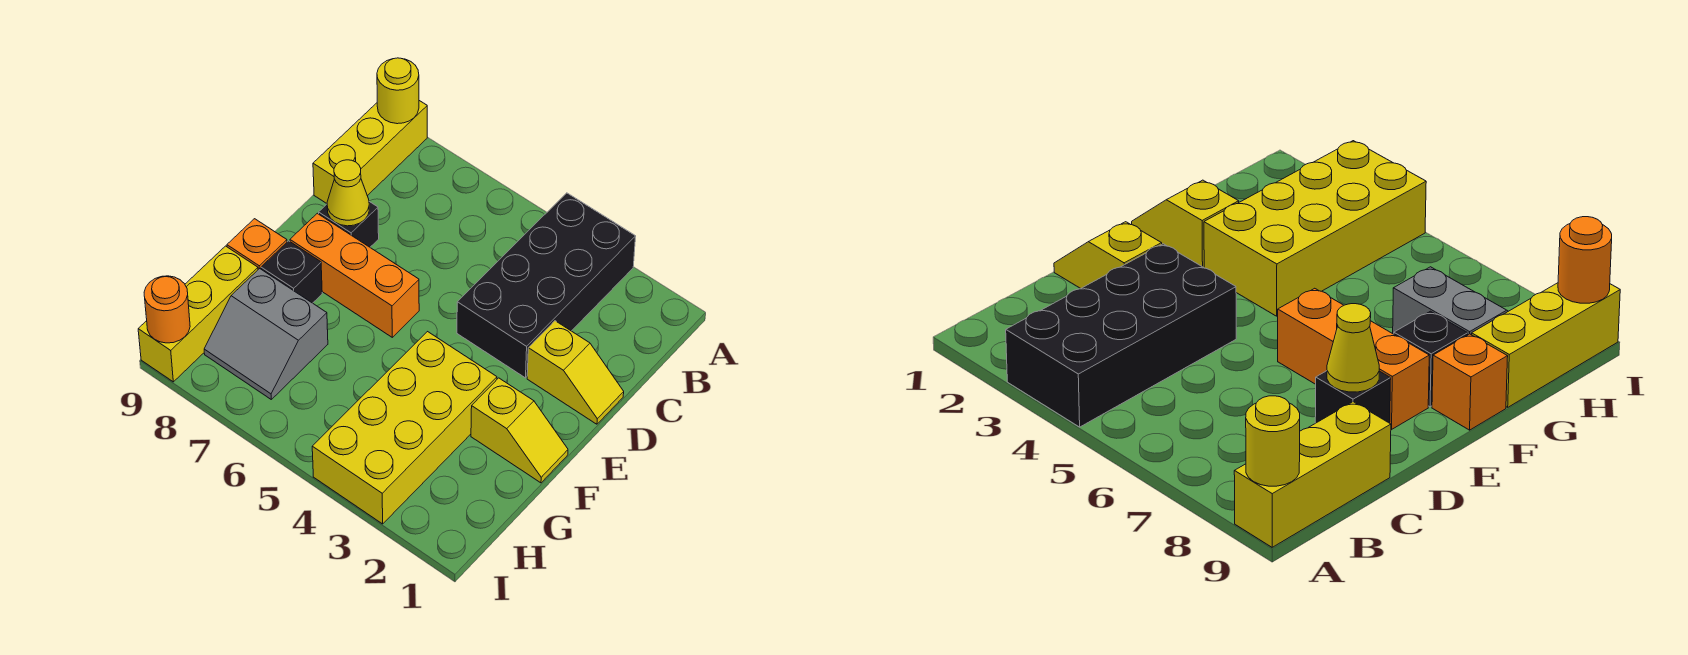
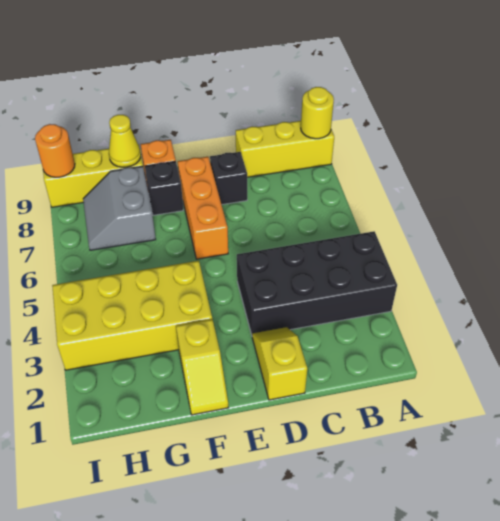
yellow 1x2 slope [527,321,624,424] -> yellow 1x2 slope turned to [252,327,307,400]
yellow 1x1 cone [327,160,369,226] -> yellow 1x1 cone moved to [109,115,141,167]

